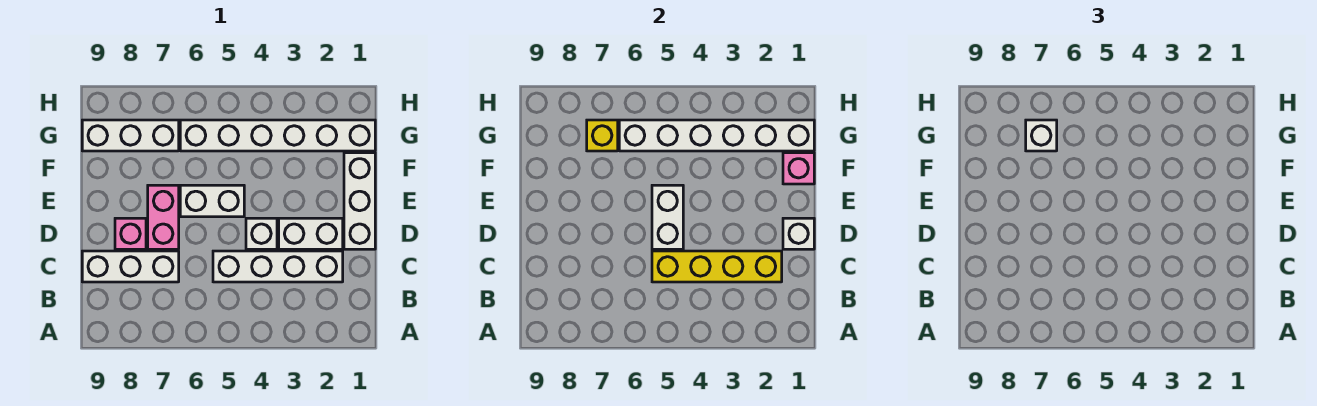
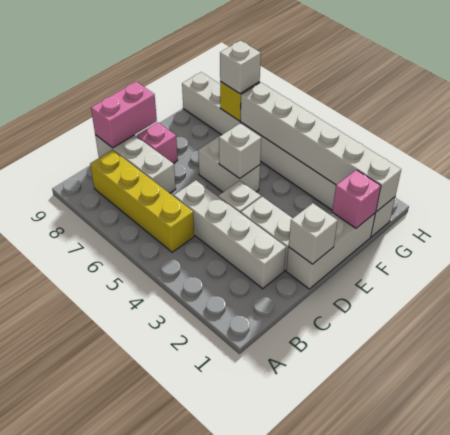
yellow 1x4 brick [652,251,782,282] -> yellow 1x4 brick moved to [90,150,194,252]
white 1x2 brick [652,185,683,249] -> white 1x1 brick [219,123,261,179]
pink 1x2 brick [148,185,179,249] -> pink 1x2 brick moved to [91,82,157,148]

